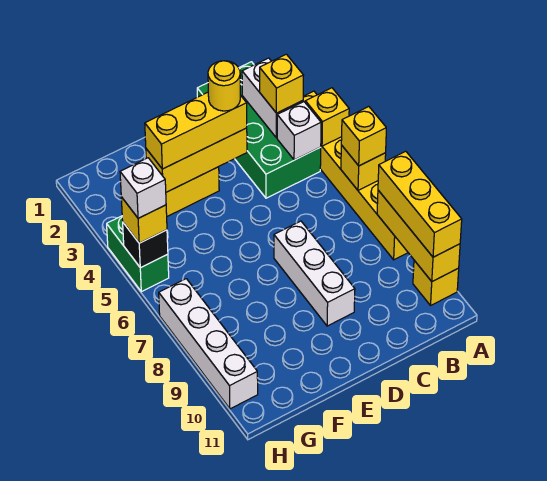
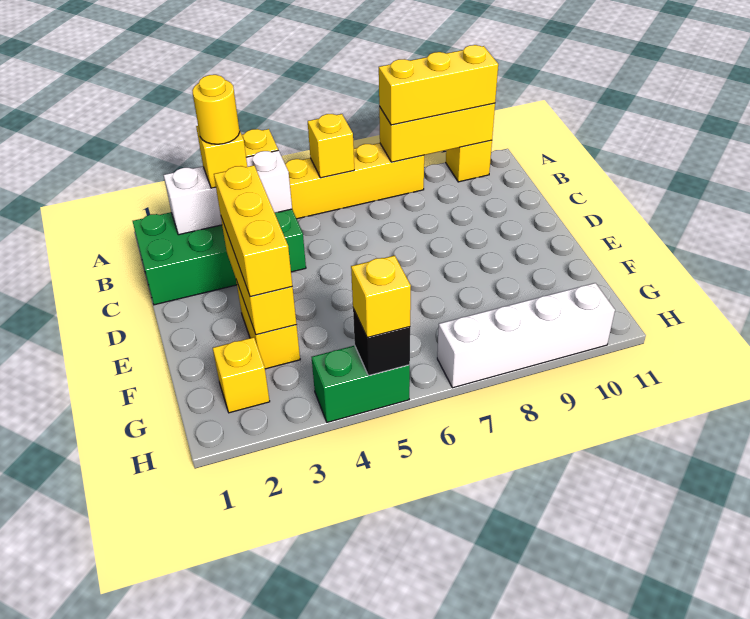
yellow 1x1 brick [341,107,386,166] -> yellow 1x1 brick moved to [213,337,270,413]
yellow 1x1 round brick [208,61,240,111] -> yellow 1x1 round brick moved to [192,75,240,144]
white 1x3 brick [274,221,355,326] -> none
white 1x1 brick [120,158,166,218] -> none

